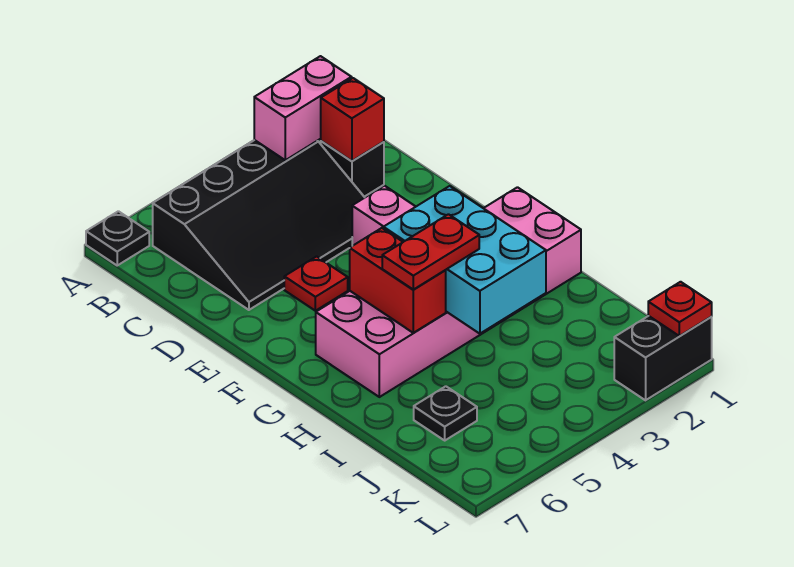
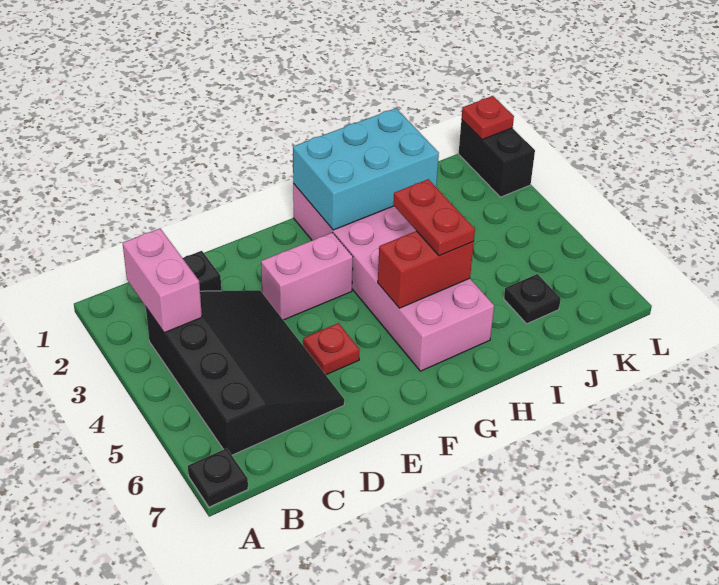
red 1x1 brick [321,78,384,161] -> none
cyan 2x3 brick [384,186,546,334] -> cyan 2x3 brick moved to [293,108,439,230]

